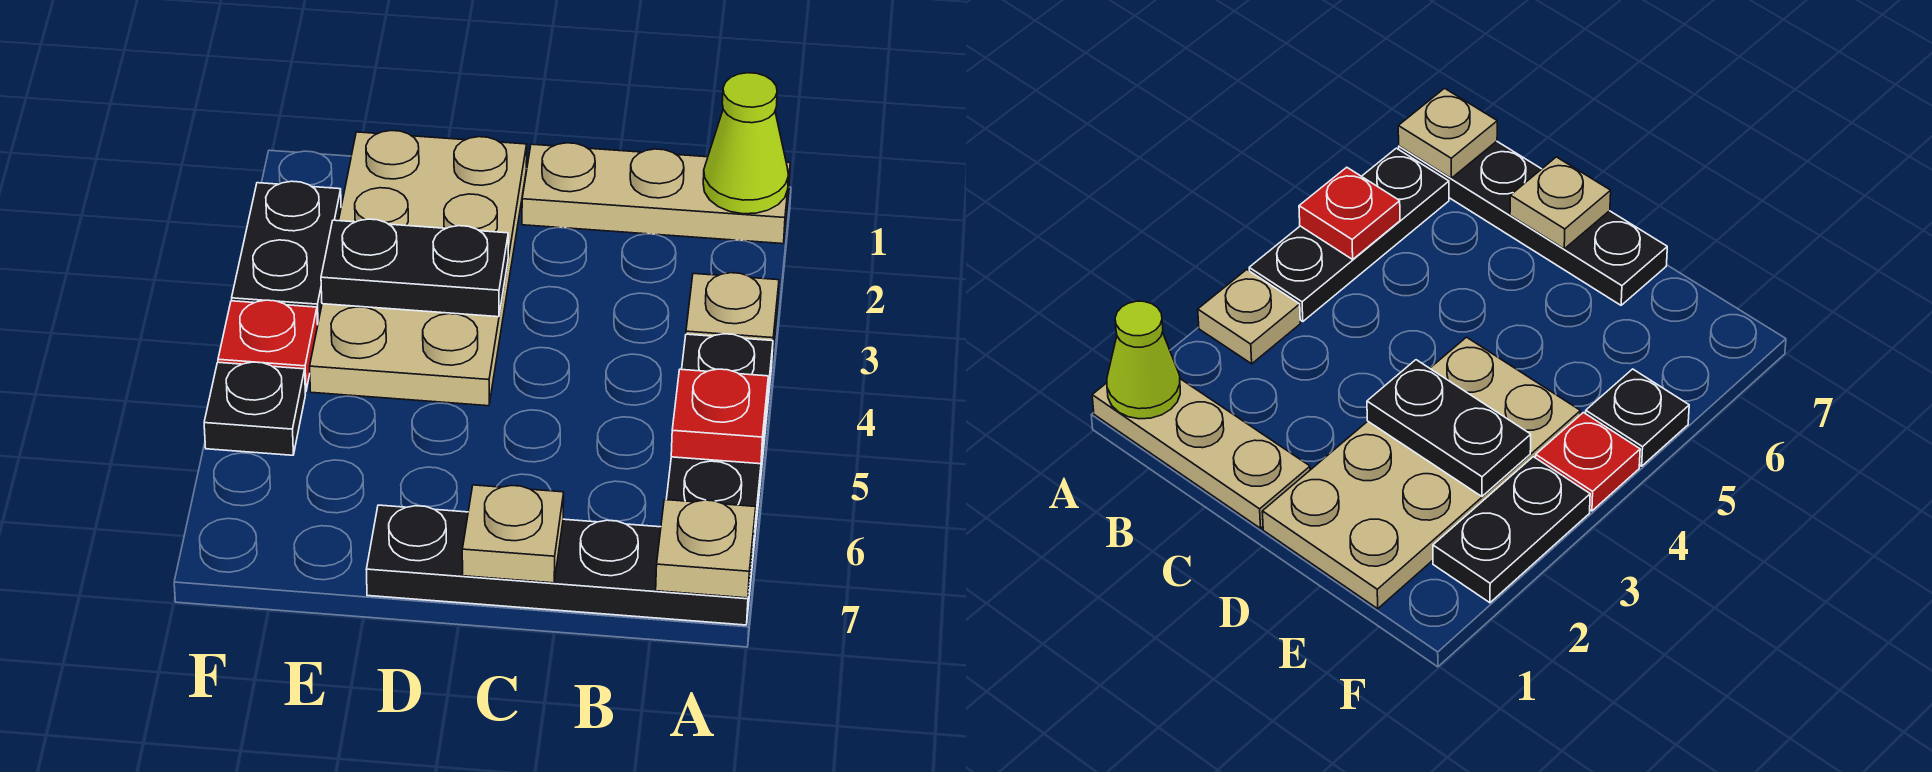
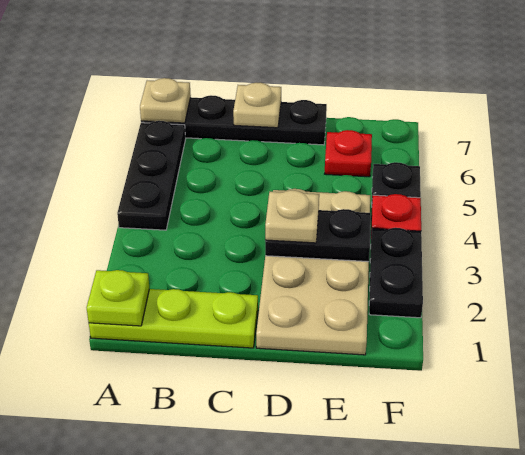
tan 1x3 plate [522,143,790,244] -> lime 1x3 plate [89,289,258,348]
lime 1x1 cone [703,73,789,214] -> lime 1x1 plate [87,270,149,326]
tan 1x1 plate [686,273,779,358] -> tan 1x1 plate moved to [265,190,319,243]
red 1x1 plate [671,369,768,464] -> red 1x1 plate moved to [325,130,372,177]

